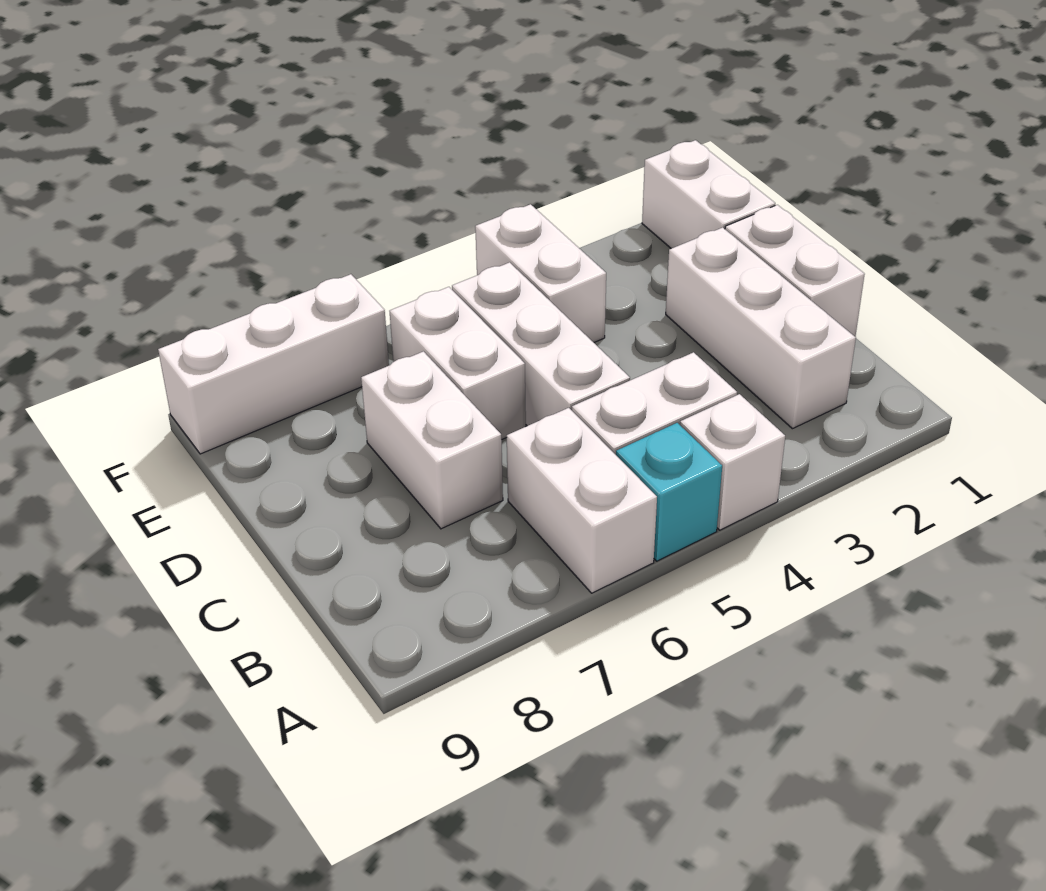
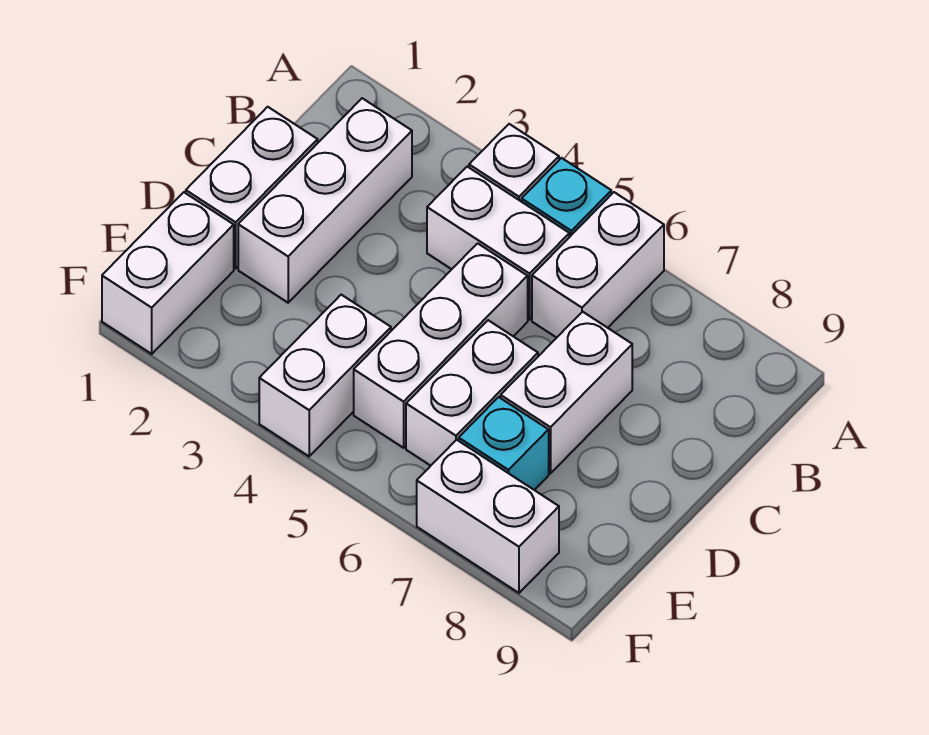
none -> cyan 1x1 brick [459,397,549,490]
white 1x3 brick [158,274,389,454] -> white 1x2 brick [417,440,559,593]

